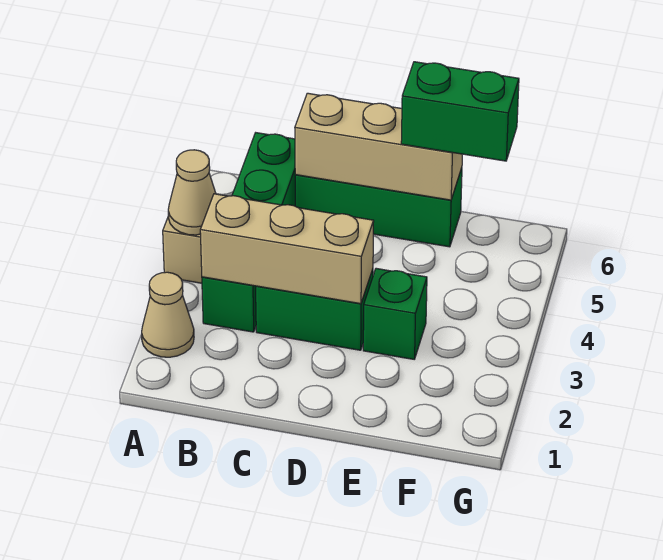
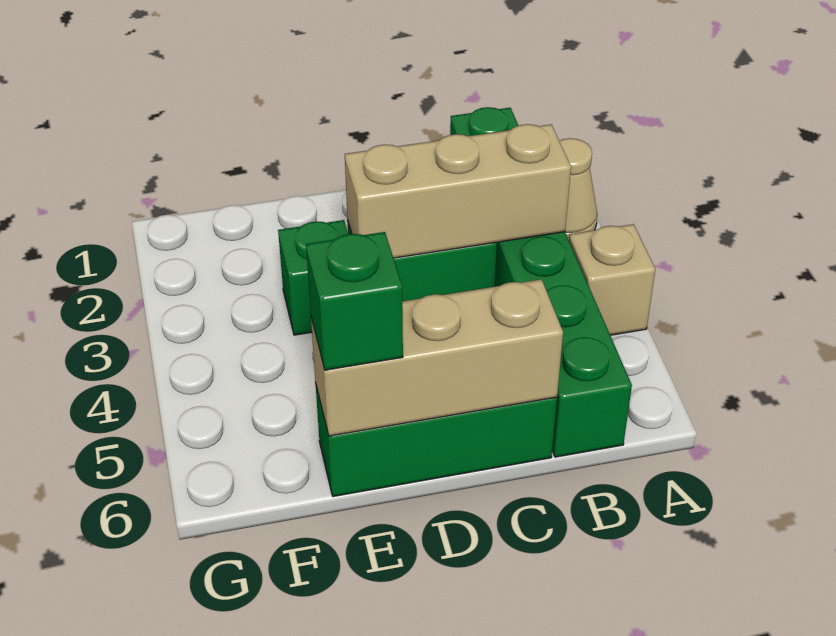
tan 1x1 cone [168,150,216,235] -> none
green 1x4 brick [202,133,295,332] -> green 1x6 brick [450,107,632,457]
green 1x2 brick [401,62,519,161] -> green 1x1 brick [306,232,403,370]

